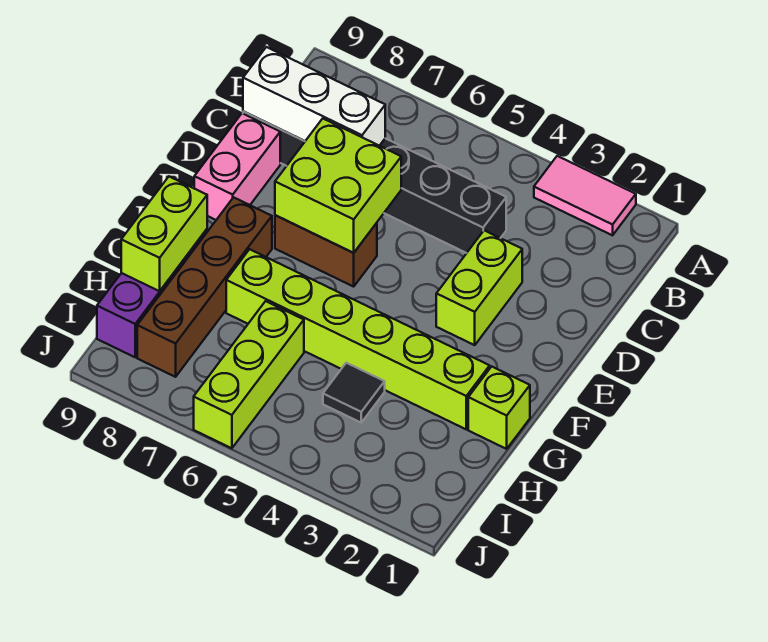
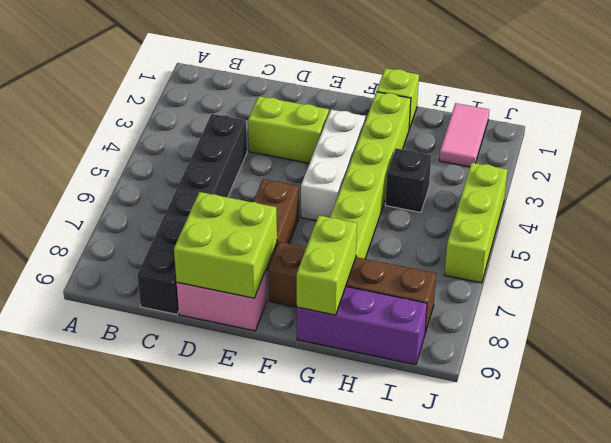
pink 1x2 tile [534,156,636,235] -> pink 1x2 tile moved to [439,103,489,167]
white 1x3 brick [243,47,385,146] -> white 1x3 brick moved to [301,110,366,221]
lime 2x2 brick [275,119,401,253] -> lime 2x2 brick moved to [174,192,277,298]
lime 1x2 brick [121,177,207,291] -> lime 1x2 brick turned to [297,215,357,315]
black 1x1 tile [323,363,385,423] -> black 1x1 brick [385,148,431,212]
lime 1x3 brick [194,301,304,448] -> lime 1x3 brick turned to [445,163,508,283]

